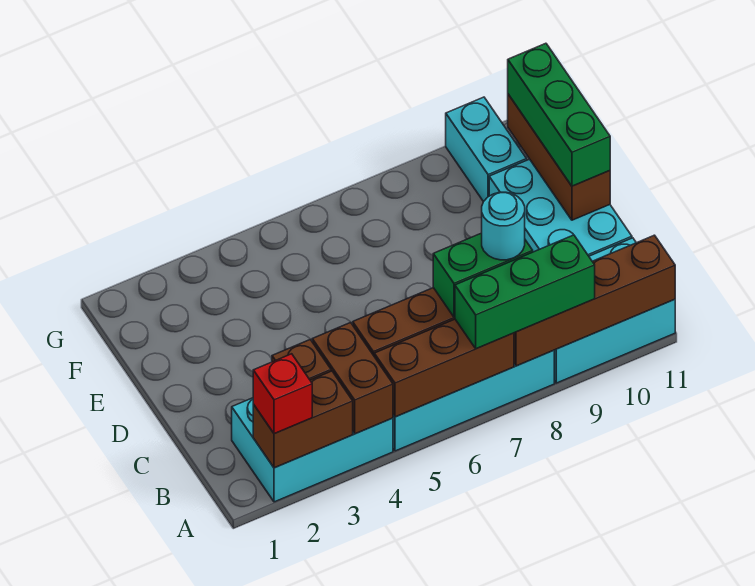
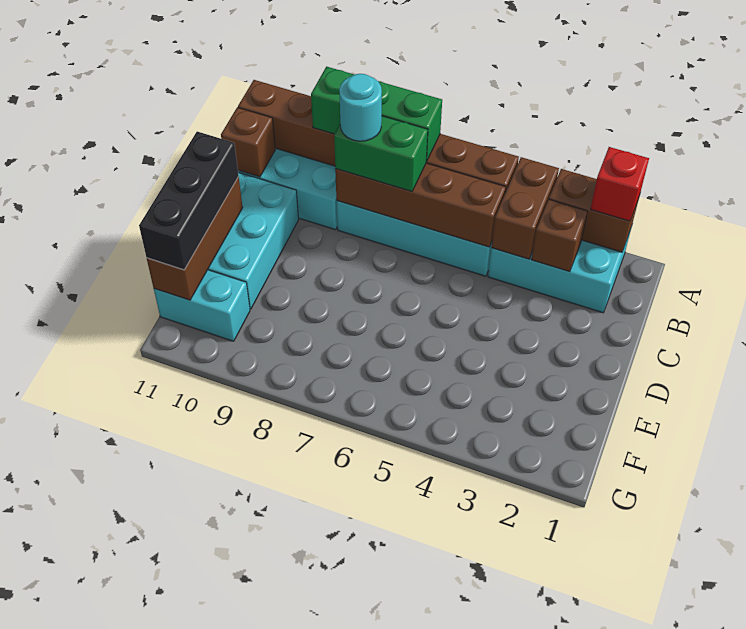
none -> brown 1x1 brick [221,107,275,177]
green 1x3 brick [508,43,610,186] -> black 1x3 brick [139,132,239,270]
cyan 1x2 brick [446,97,527,202] -> cyan 1x2 brick turned to [154,270,250,341]

